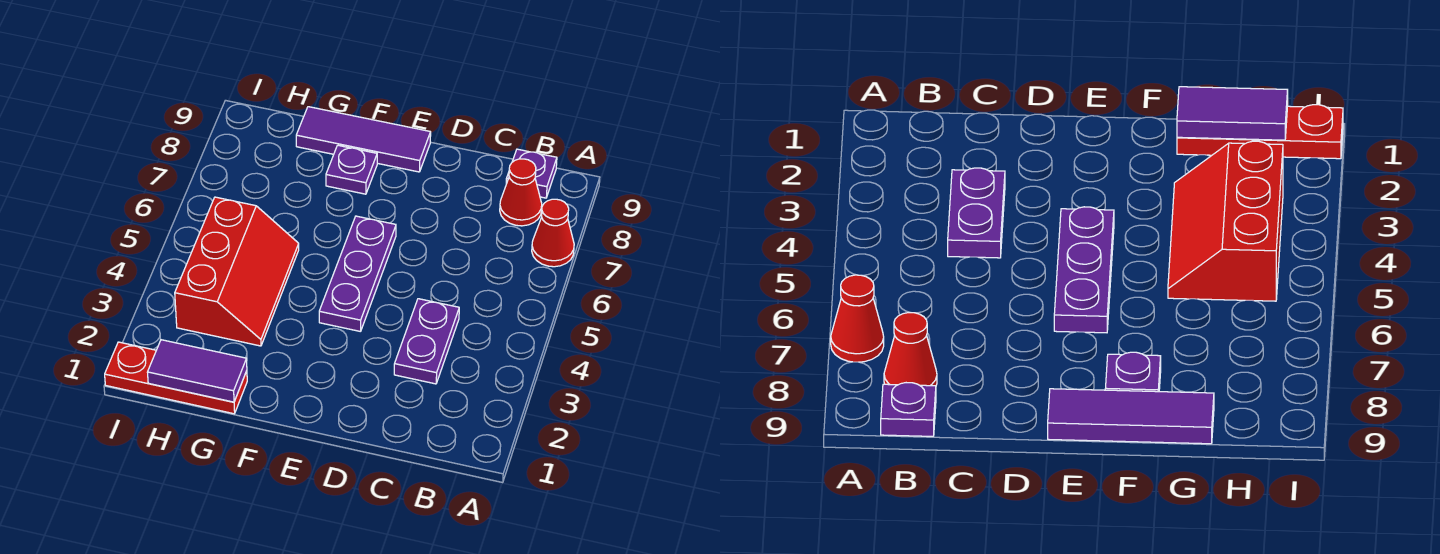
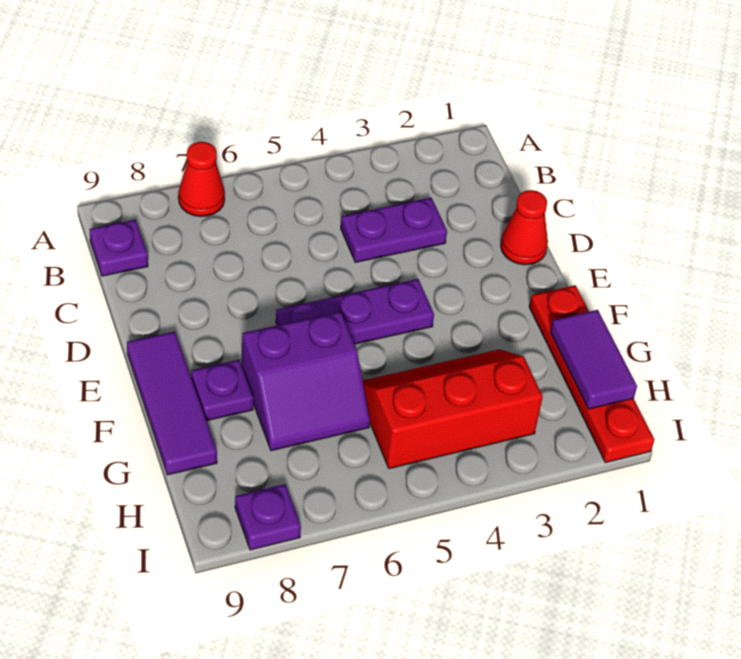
red 1x1 cone [500,159,542,226] -> red 1x1 cone moved to [501,190,548,265]
none -> purple 2x2 slope [242,312,370,451]
red 1x3 plate [105,342,247,414] -> red 1x4 plate [529,285,654,463]
none -> purple 1x1 plate [235,484,301,550]

